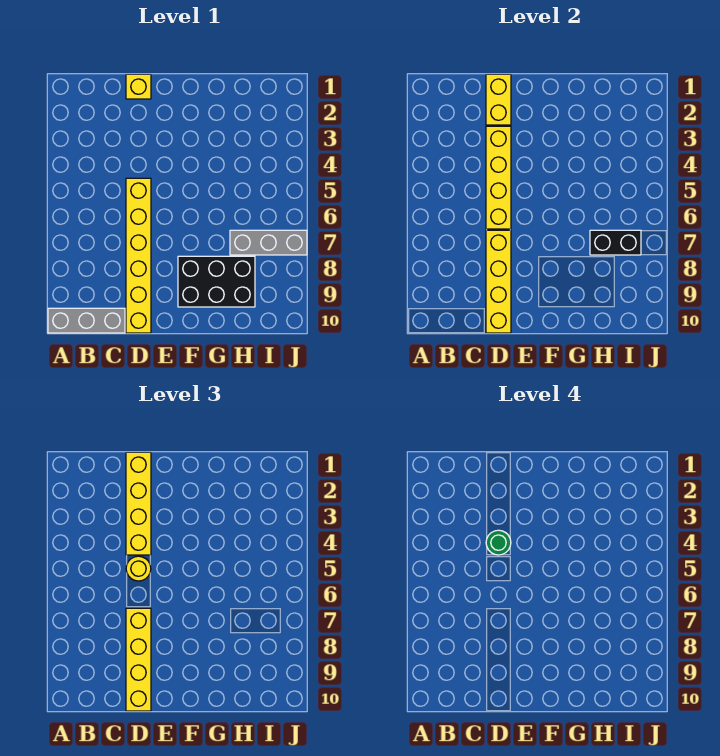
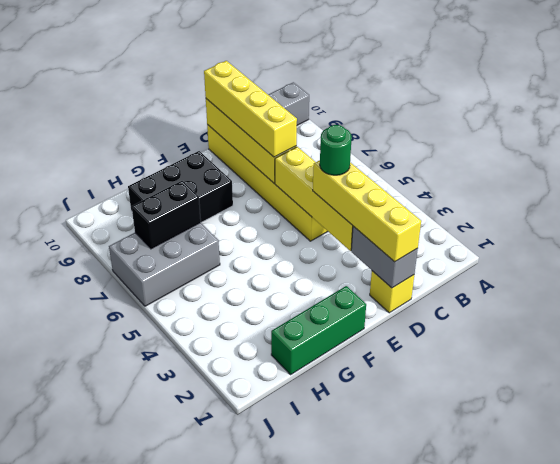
yellow 1x2 brick [486,74,511,125] -> grey 1x2 brick [351,226,418,288]
yellow 1x1 round brick [126,556,151,581] -> none
none -> green 1x3 brick [271,286,366,375]
grey 1x3 brick [230,230,307,255] -> grey 2x3 brick [109,223,220,306]

